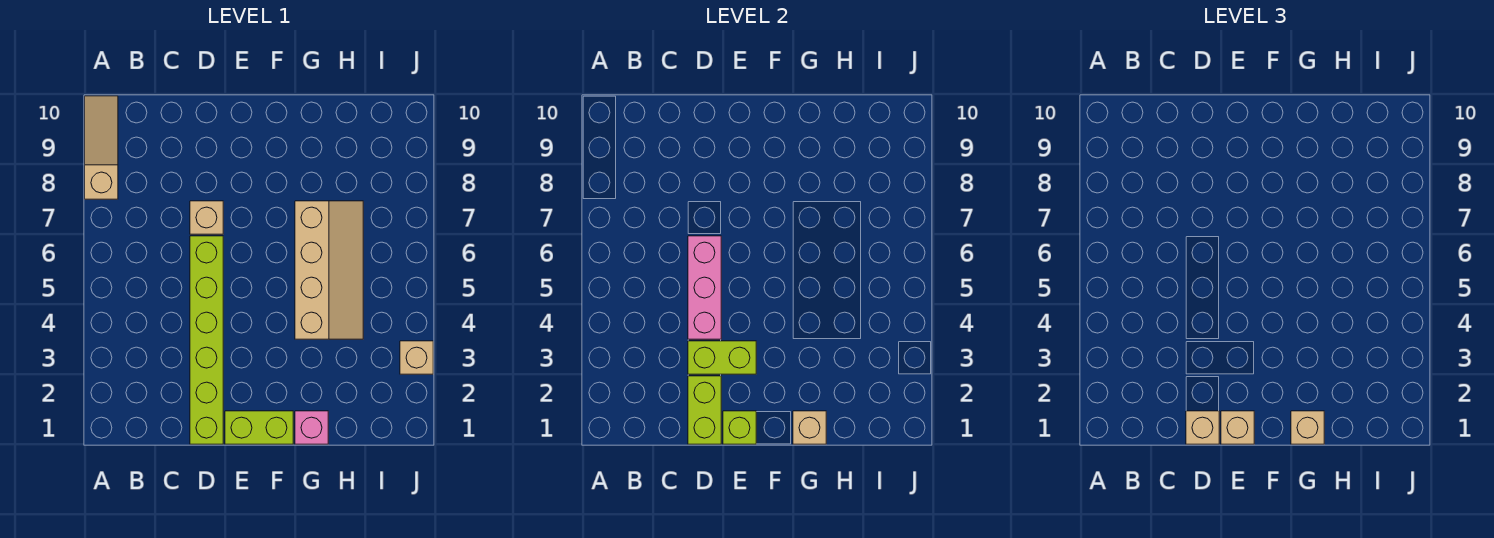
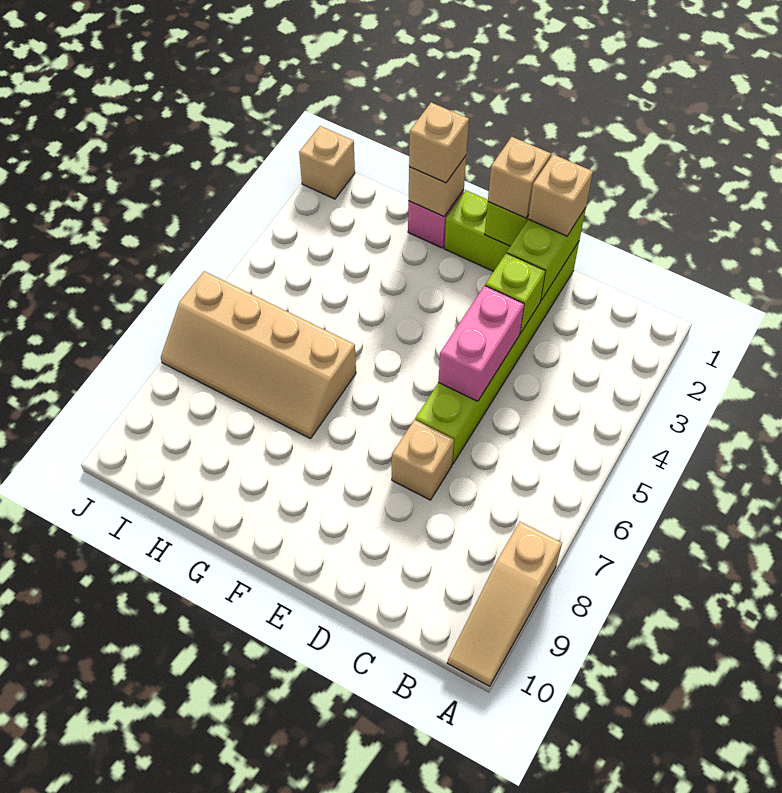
lime 1x2 brick [688,341,756,374] -> lime 1x1 brick [485,253,545,333]
pink 1x3 brick [688,236,721,339] -> pink 1x2 brick [438,286,524,401]
tan 2x4 slope [295,201,363,339] -> tan 2x4 slope turned to [161,271,356,439]
tan 1x1 brick [400,341,433,374] -> tan 1x1 brick moved to [299,126,355,199]

